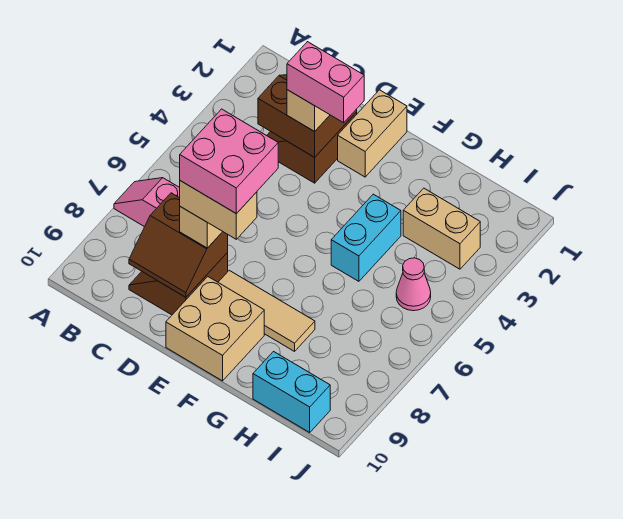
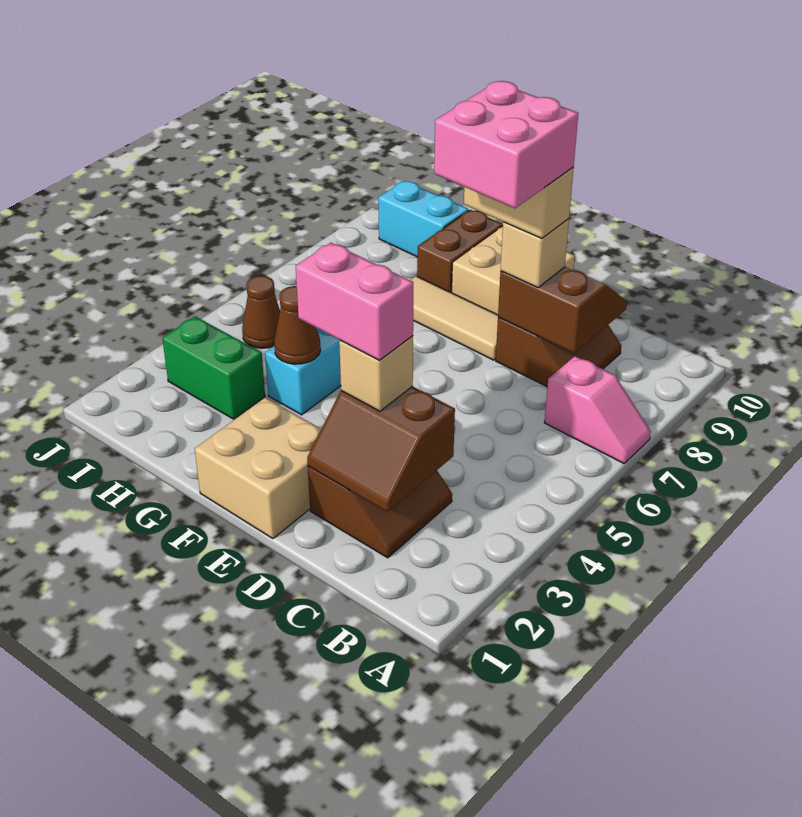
tan 1x2 brick [338,90,407,177] -> tan 2x2 brick [195,398,321,539]
none -> brown 1x1 cone [274,286,321,364]
none -> brown 1x2 brick [417,210,503,293]
tan 1x2 brick [403,188,480,269] -> green 1x2 brick [162,316,265,419]
pink 1x1 cone [396,258,431,311] -> brown 1x1 cone [242,276,280,348]

